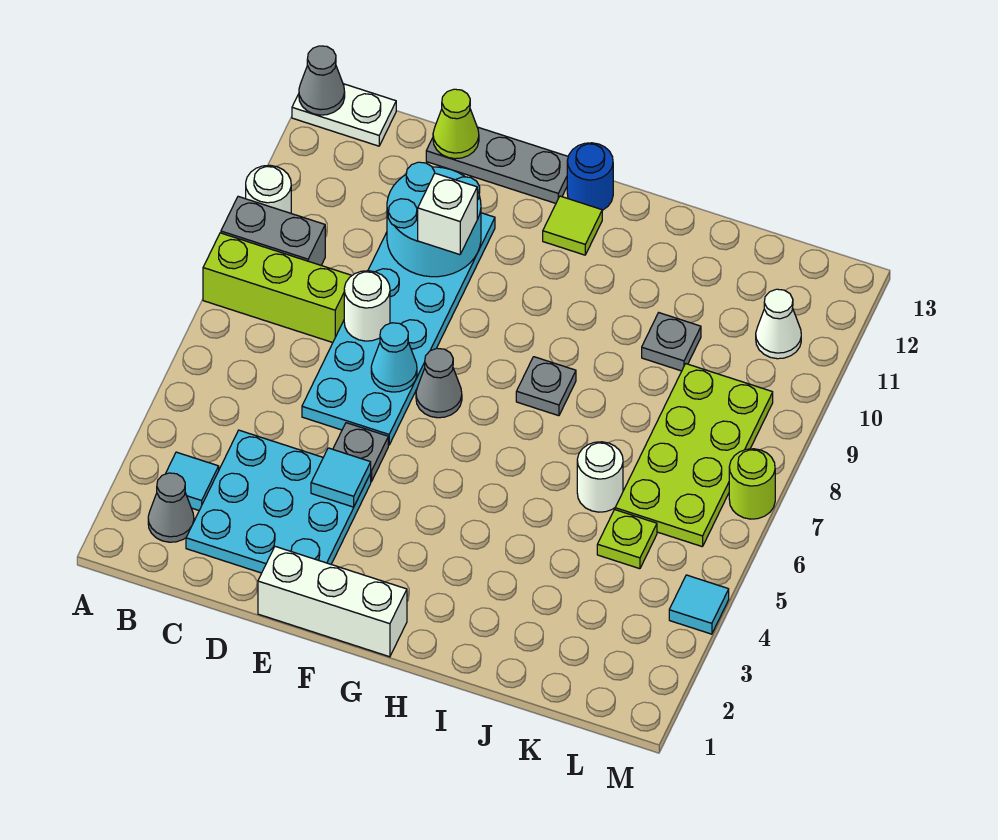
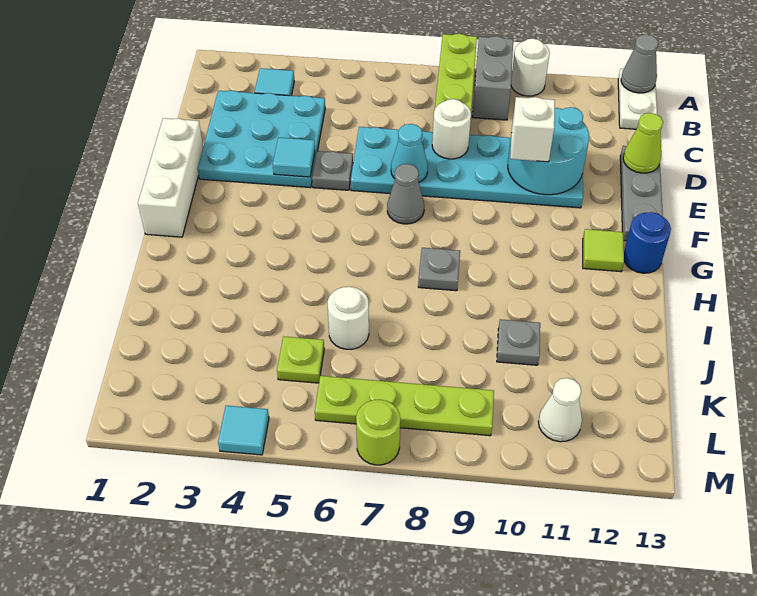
grey 1x1 cone [148,473,194,542] -> none
lime 2x4 plate [615,364,773,547] -> lime 1x4 plate [315,376,494,436]

